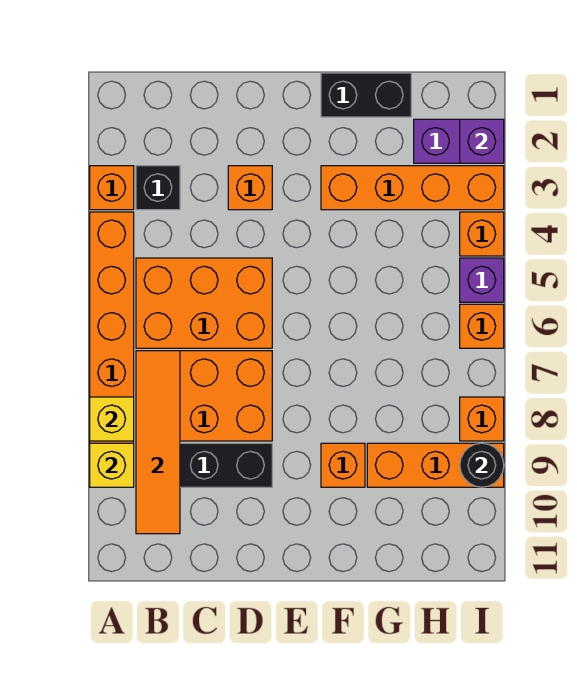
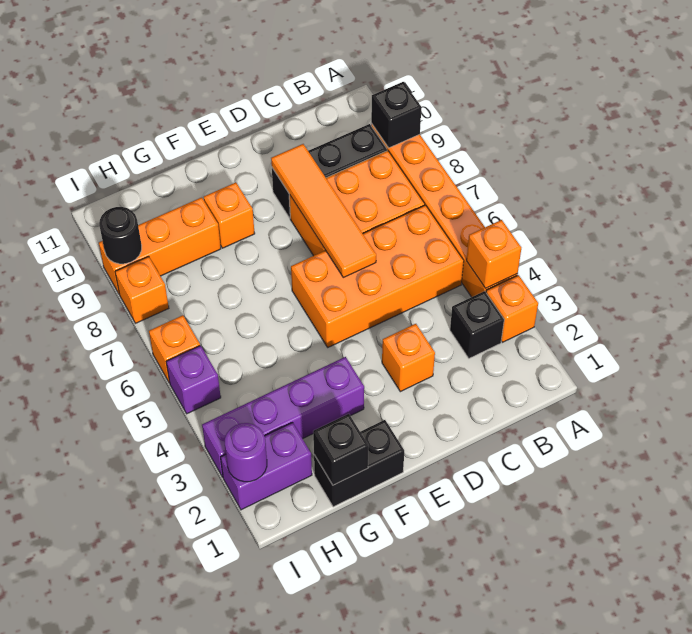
yellow 1x1 brick [90,397,134,441] -> none
yellow 1x1 brick [90,443,134,487] -> black 1x1 brick [371,82,421,148]
orange 2x3 brick [136,258,272,348] -> orange 2x4 brick [291,205,464,347]
orange 1x4 tile [136,351,180,534] -> orange 1x4 tile moved to [271,144,376,278]
orange 1x4 brick [321,166,504,210] -> purple 1x4 brick [202,357,364,477]
none -> black 1x1 brick [313,414,368,485]
purple 1x1 brick [460,119,504,163] -> purple 1x1 round brick [225,423,267,482]
orange 1x1 brick [460,212,504,256] -> orange 1x1 brick moved to [466,220,521,289]

